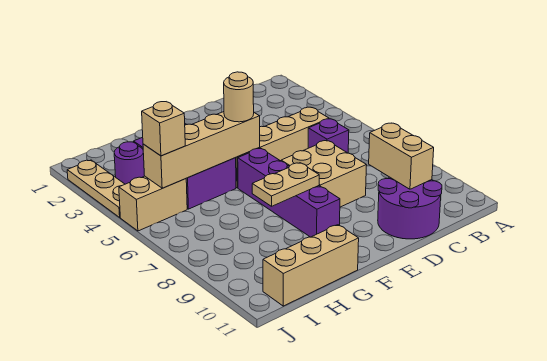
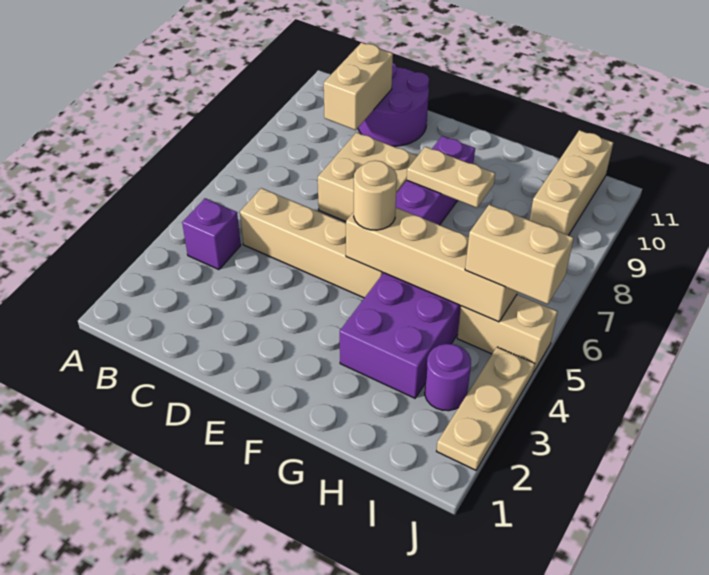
purple 1x1 brick [308,119,349,153] -> purple 1x1 brick moved to [182,198,241,269]
tan 1x3 brick [263,225,359,306] -> tan 1x3 brick turned to [530,130,613,235]
tan 1x1 brick [142,102,185,156] -> tan 1x2 brick [465,205,574,304]

